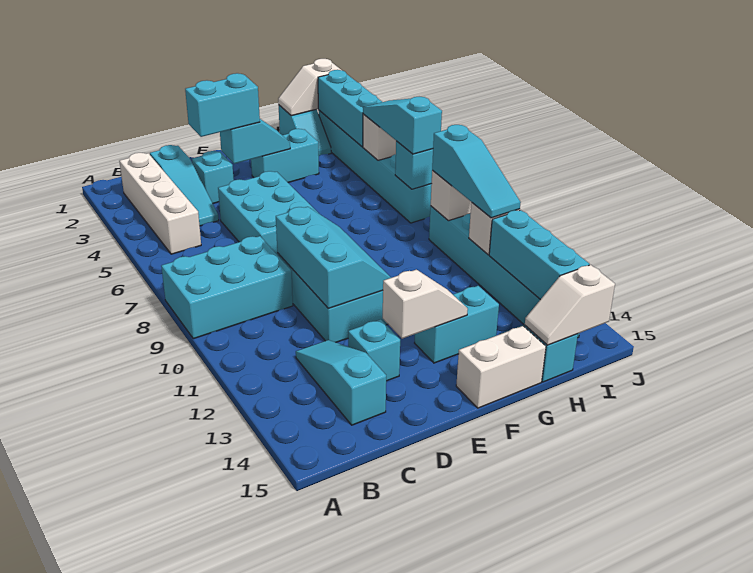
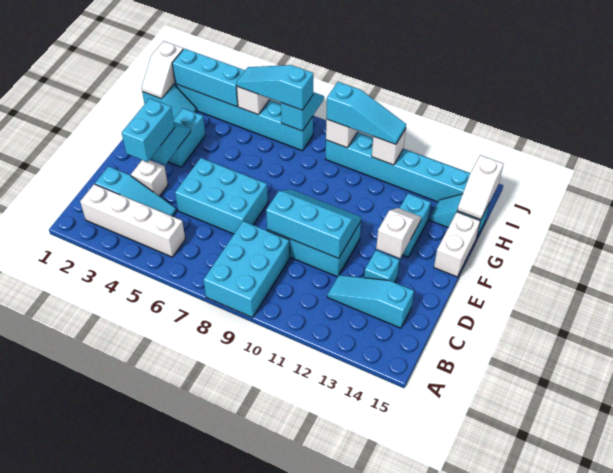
cyan 1x1 brick [192,151,234,203] -> white 1x1 brick [131,160,168,196]
cyan 1x3 brick [489,210,590,300] -> none

